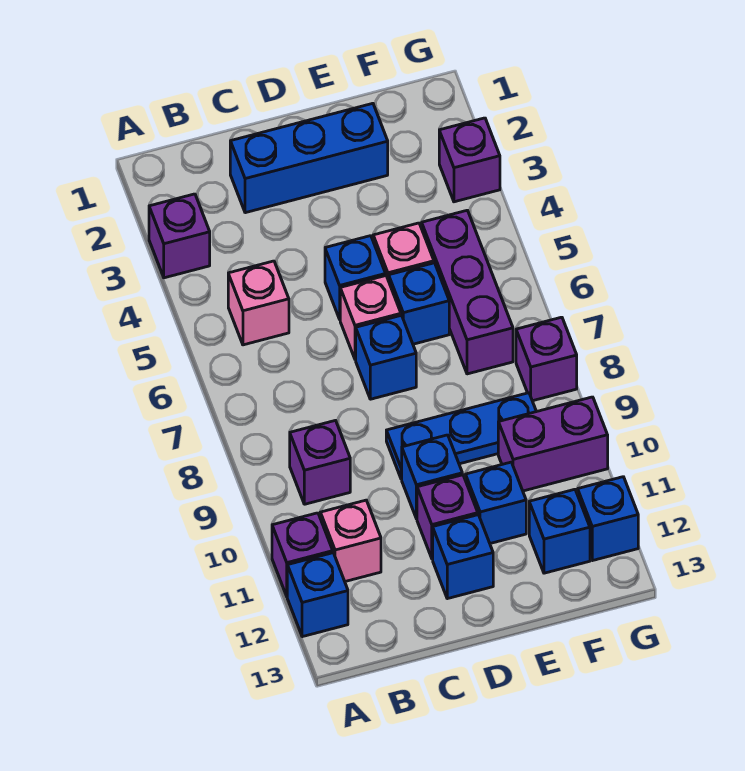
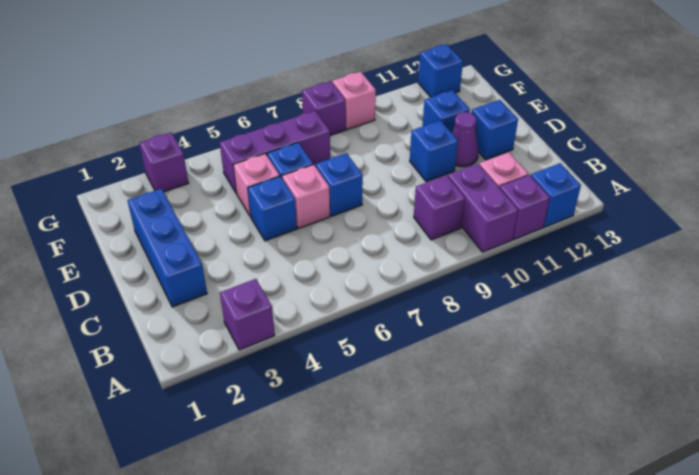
pink 1x1 brick [228,261,289,345] -> pink 1x1 brick moved to [332,72,376,130]
blue 1x3 plate [386,393,536,479] -> none
purple 1x1 brick [417,475,478,559] -> purple 1x1 cone [452,112,479,167]
purple 1x2 brick [498,397,608,491] -> purple 1x2 brick moved to [448,164,518,252]
blue 1x1 brick [529,489,590,573] -> none

